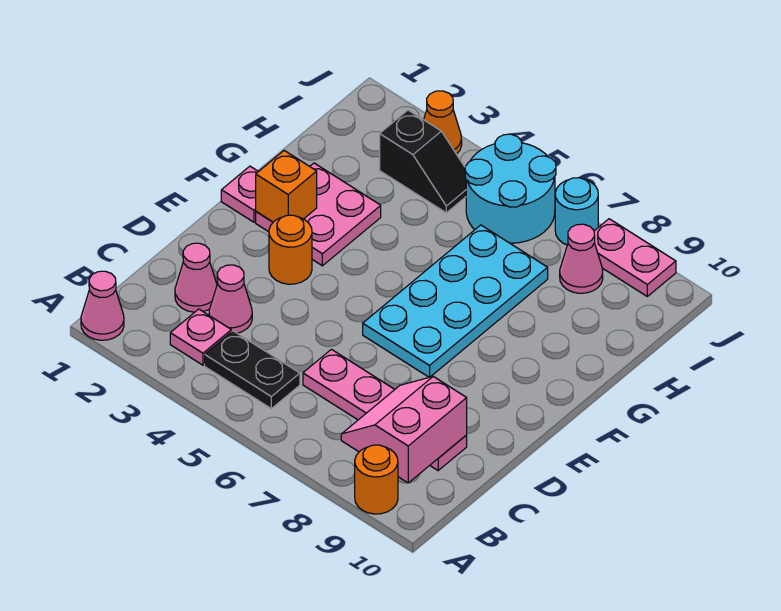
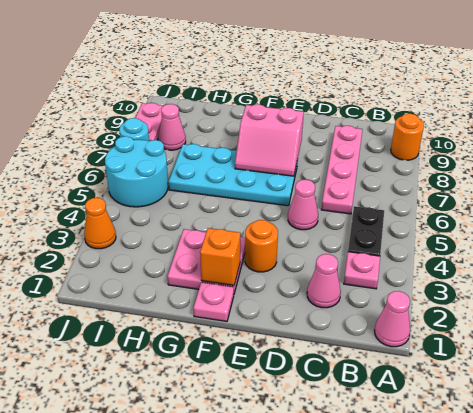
pink 2x2 slope [341,377,467,483] -> pink 2x2 slope moved to [235,104,304,176]
pink 1x1 cone [209,265,252,333] -> pink 1x1 cone moved to [288,180,318,230]
black 1x2 slope [380,110,466,213] -> none

